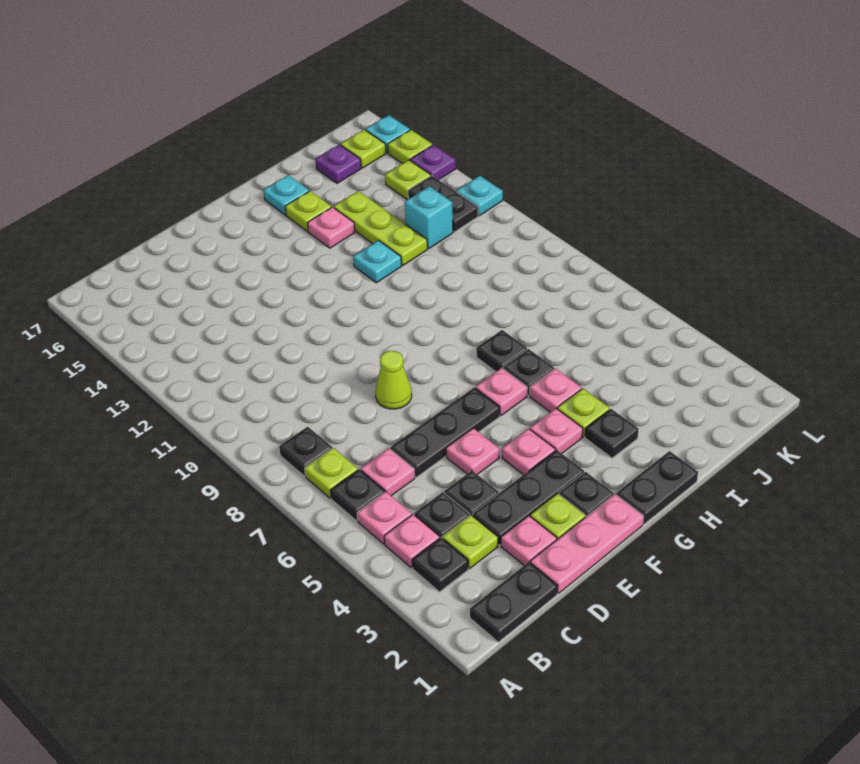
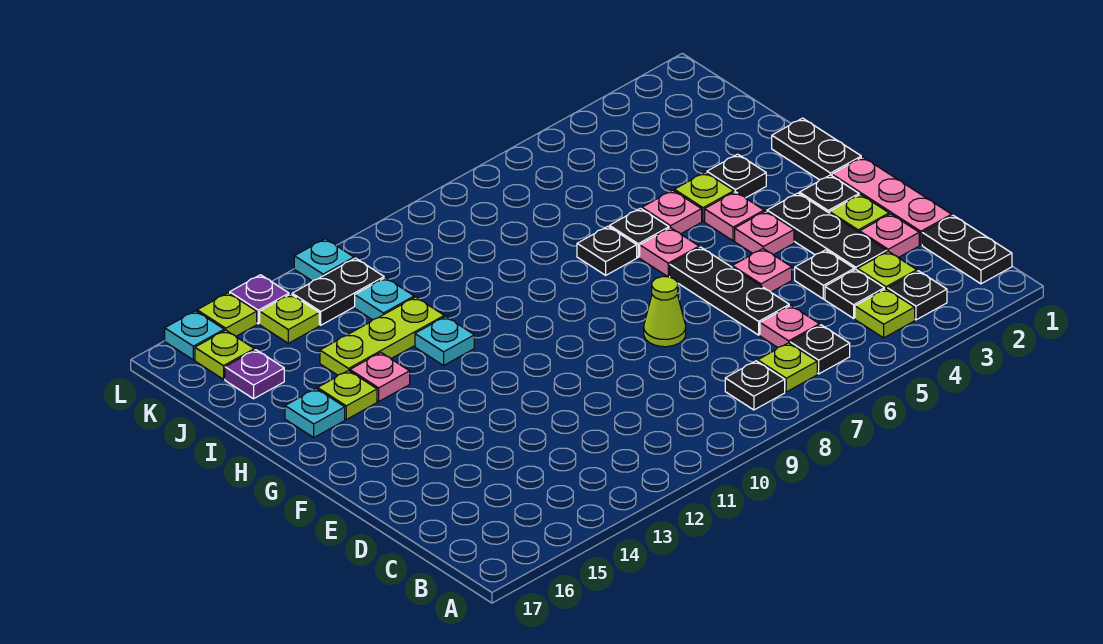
pink 1x1 plate [384,514,440,567] -> lime 1x1 plate [855,289,915,338]
pink 1x1 plate [357,492,412,544] -> none
cyan 1x1 brick [405,186,453,249] -> cyan 1x1 plate [355,278,414,320]

